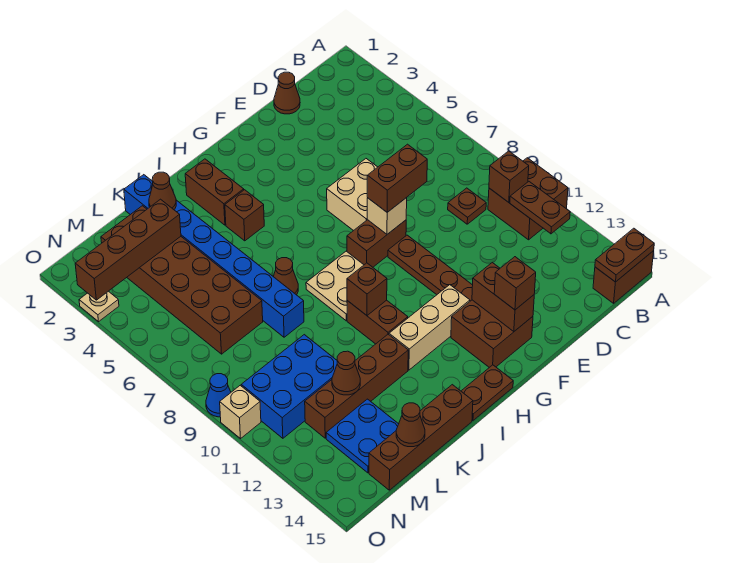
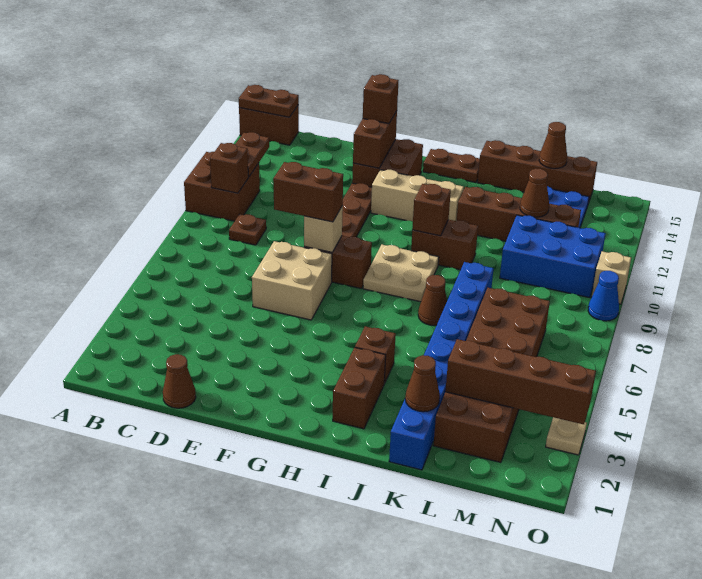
brown 1x2 brick [347,300,408,344] -> brown 1x2 brick turned to [411,220,478,270]

